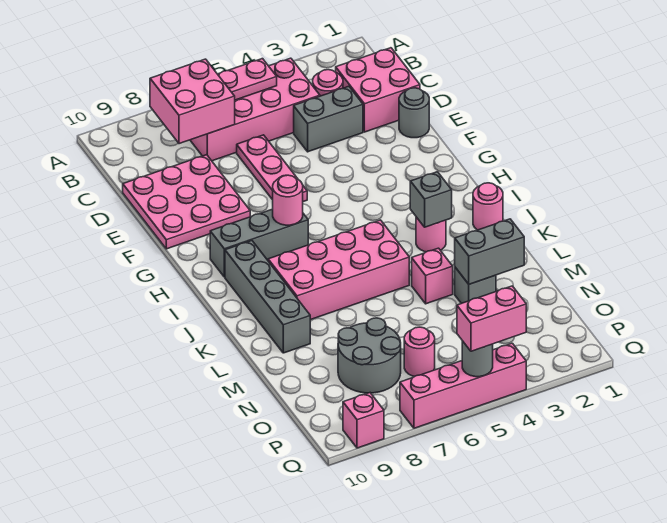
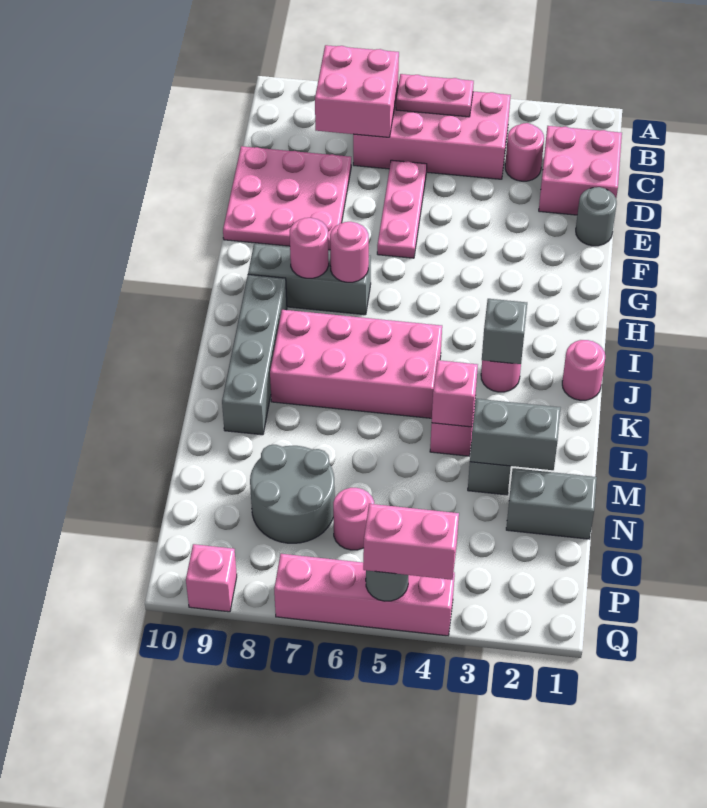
grey 1x2 brick [294,86,363,152] -> grey 1x2 brick moved to [506,468,597,539]
none -> pink 1x1 round brick [290,218,329,278]
none -> pink 1x1 brick [432,360,478,427]

